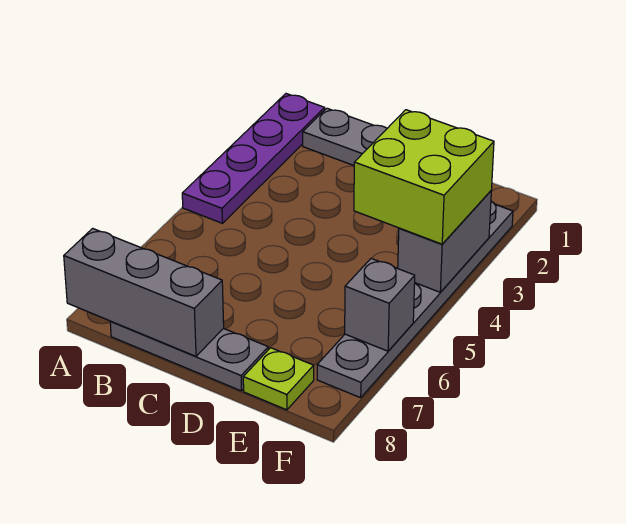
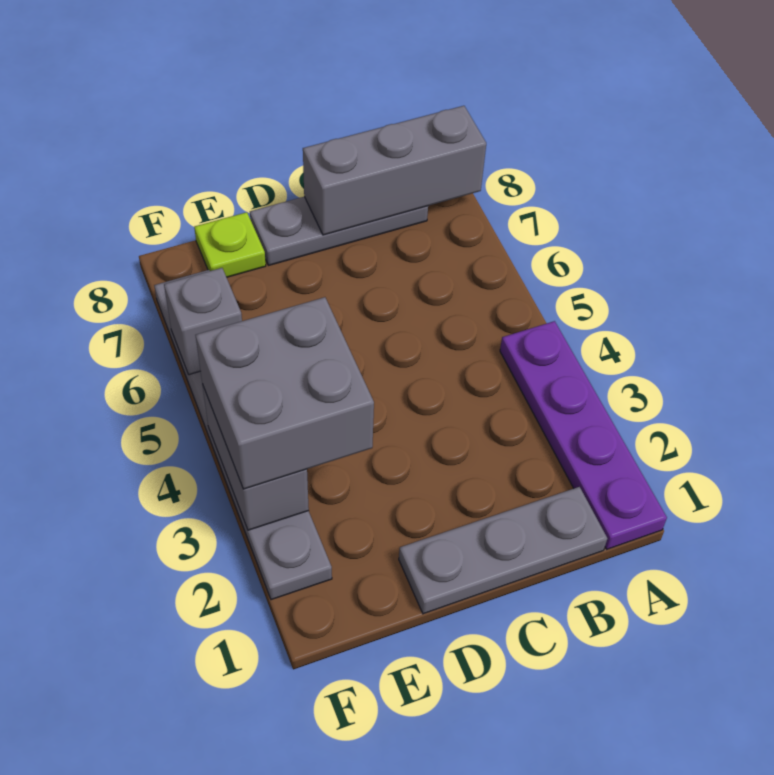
lime 2x2 brick [354,110,494,244] -> grey 2x2 brick [196,297,374,489]

